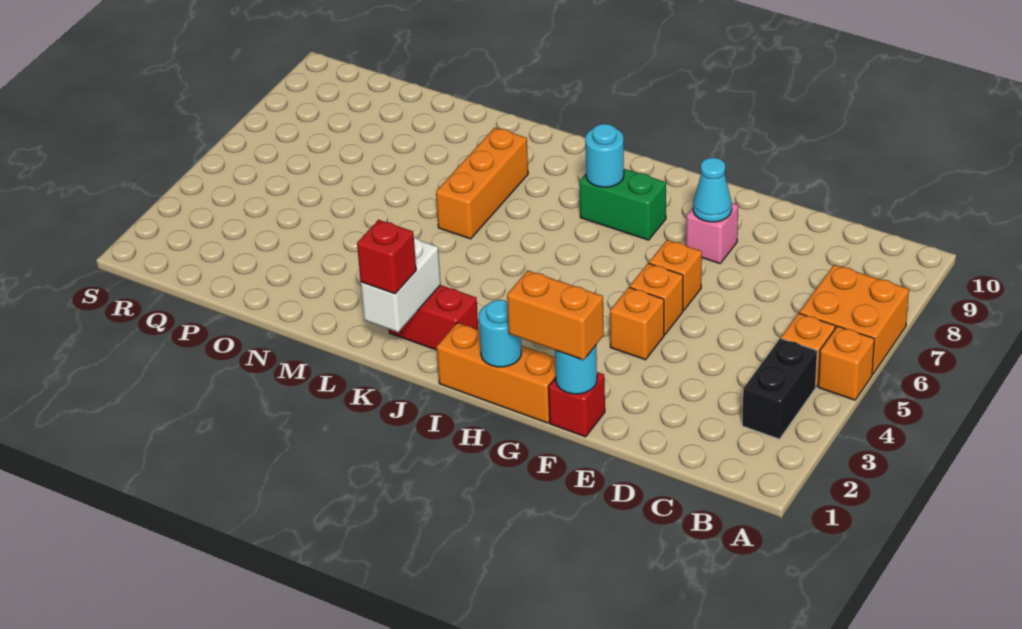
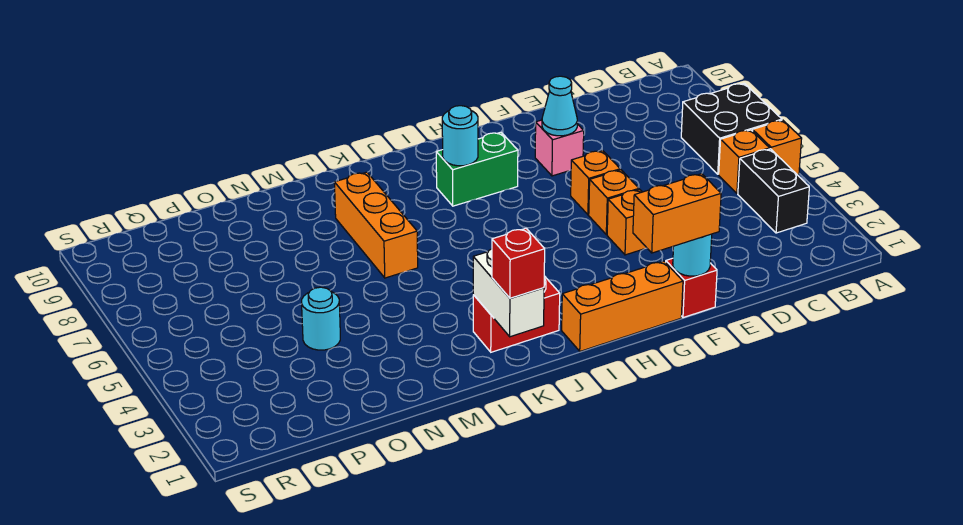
orange 2x2 brick [799,265,909,375] -> black 2x2 brick [681,83,782,174]
cyan 1x1 round brick [479,300,521,367] -> cyan 1x1 round brick moved to [302,287,340,350]

